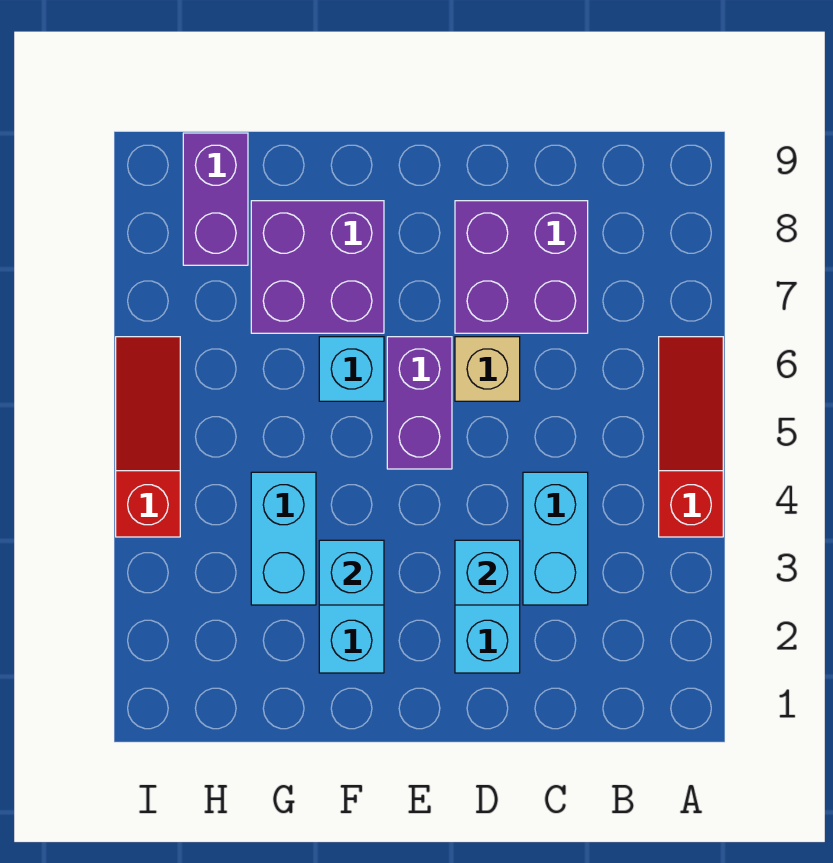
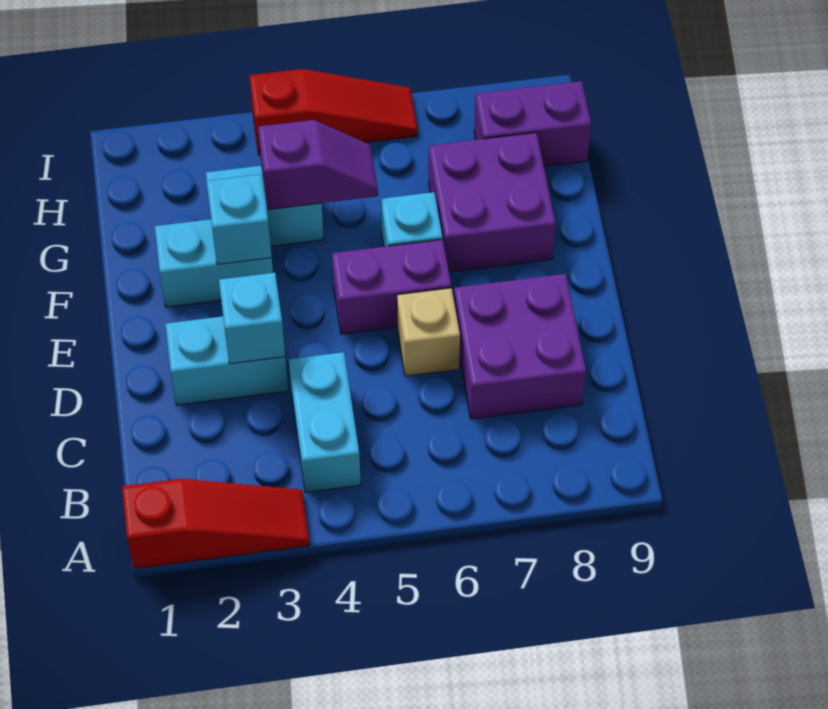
red 1x3 slope [659,337,723,537] -> red 1x3 slope moved to [122,479,310,569]
cyan 1x2 brick [523,472,588,605] -> cyan 1x2 brick turned to [289,352,361,493]
none -> purple 1x2 slope [258,120,378,210]

